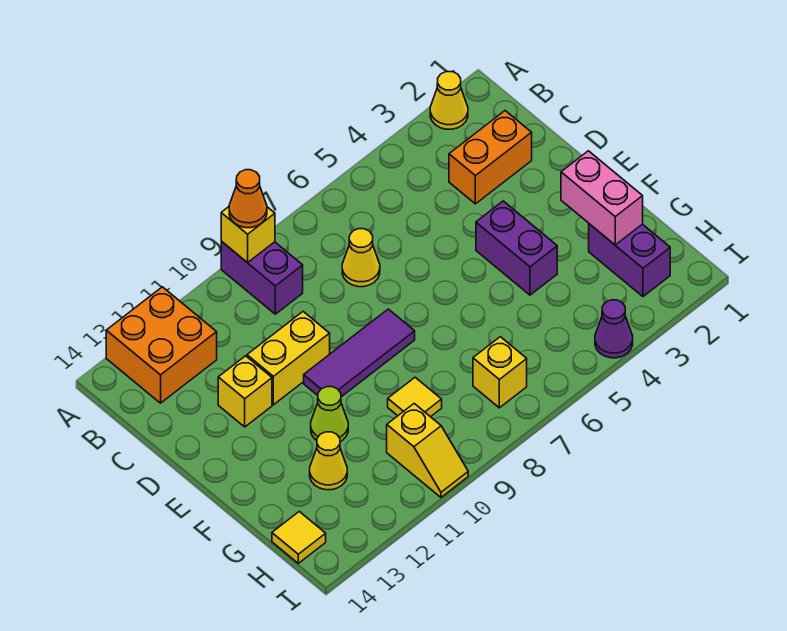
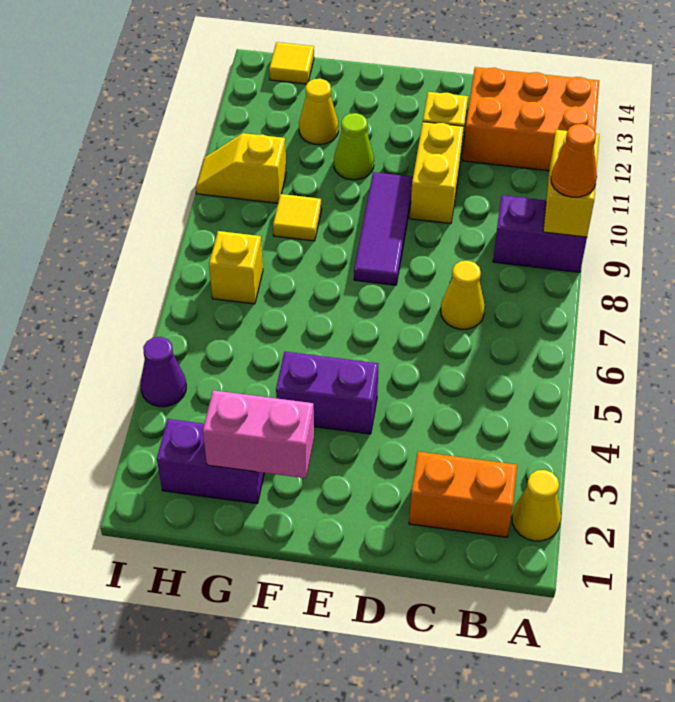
yellow 1x1 brick [221,207,275,263] -> yellow 1x2 brick [543,130,599,237]
orange 2x2 brick [106,287,217,403] -> orange 2x3 brick [463,67,599,171]
orange 1x2 brick [449,111,532,204] -> orange 1x2 brick turned to [409,452,517,537]

